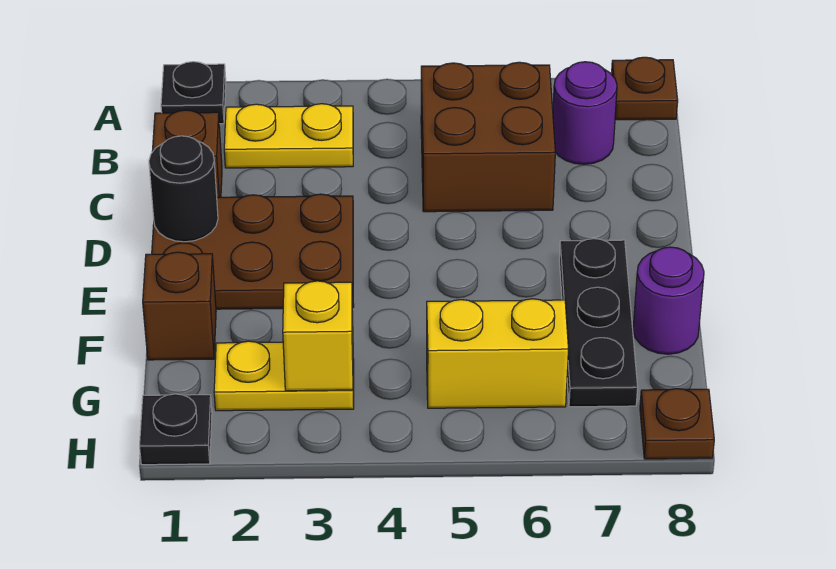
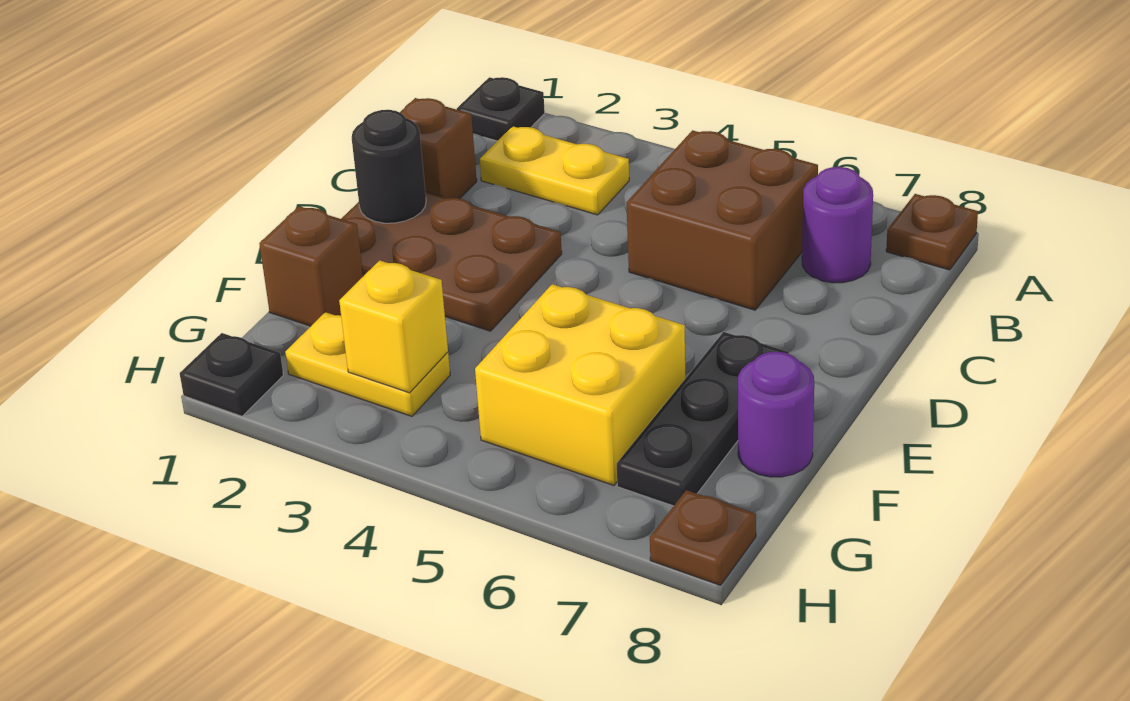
yellow 1x2 brick [427,299,568,408] -> yellow 2x2 brick [475,284,685,485]

